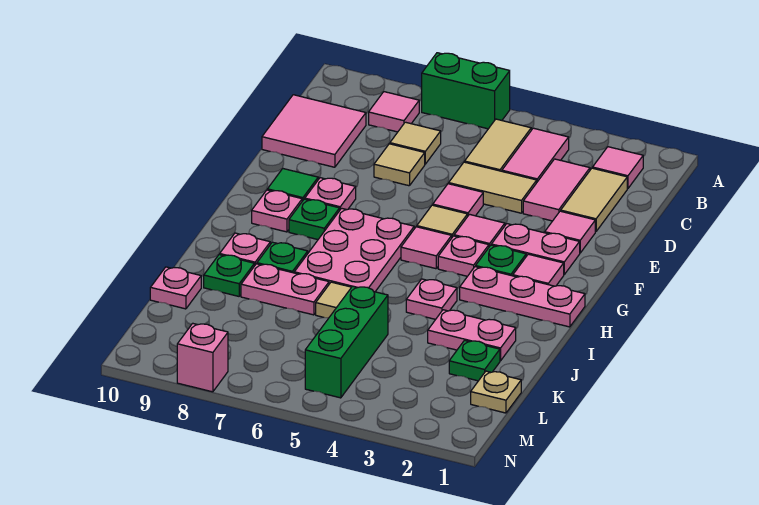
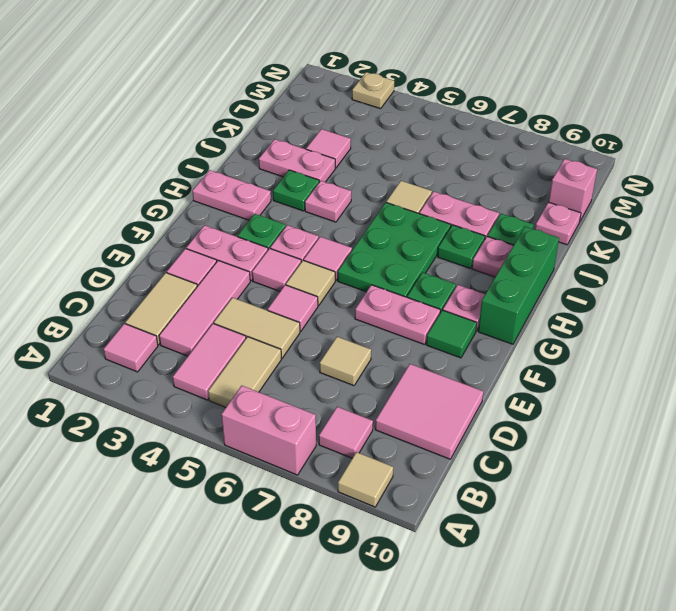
green 1x2 brick [422,53,510,129] -> pink 1x2 brick [221,386,316,475]
pink 1x2 tile [523,159,590,221] -> pink 1x3 tile [159,261,250,356]
tan 1x1 tile [390,122,441,164] -> tan 1x1 tile moved to [338,452,393,507]
pink 1x1 plate [305,178,356,210] -> pink 1x2 plate [355,285,440,345]
pink 1x1 tile [513,254,564,286] -> pink 1x1 tile moved to [306,129,351,168]
pink 2x3 plate [294,208,414,292] -> green 2x3 plate [338,203,451,297]
pink 1x3 plate [460,267,585,327] -> pink 1x2 plate [192,170,271,220]
green 1x1 plate [449,340,500,381] -> green 1x1 plate moved to [273,170,319,211]
green 1x3 brick [305,286,388,398] -> green 1x3 brick moved to [478,227,559,344]
tan 1x1 plate [471,371,521,413] -> tan 1x1 plate moved to [352,72,394,109]
pink 1x1 brick [177,323,228,392] -> pink 1x1 brick moved to [549,159,597,221]

